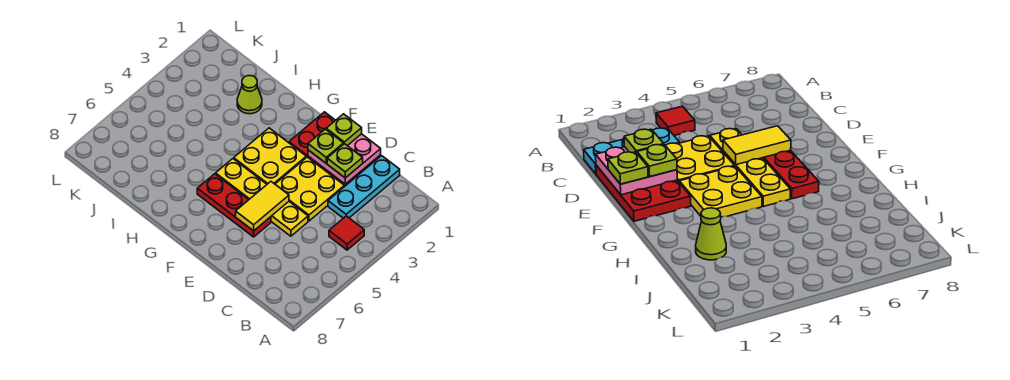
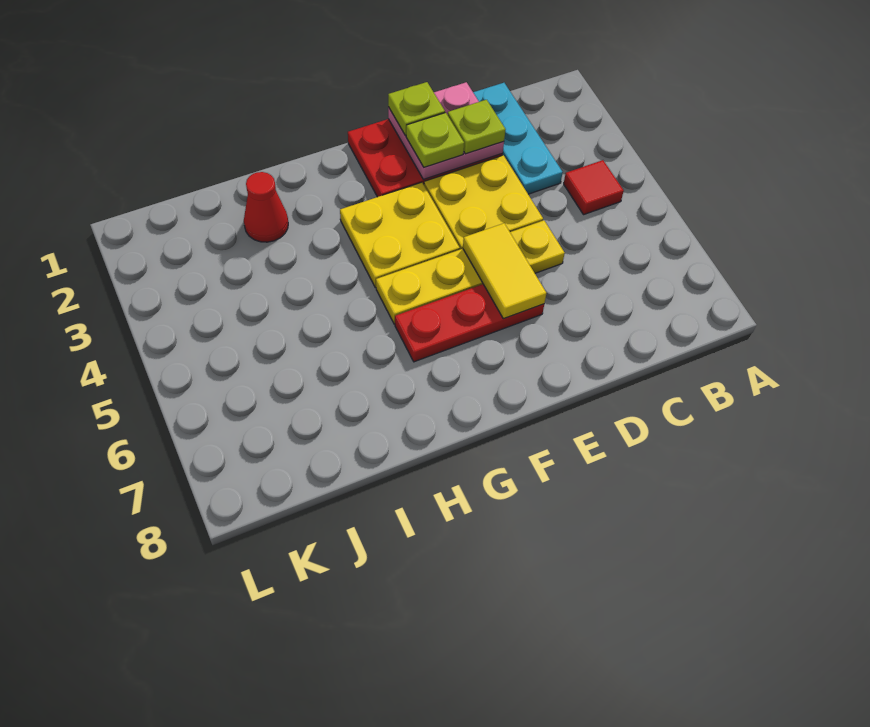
lime 1x1 cone [237,76,262,114] -> red 1x1 cone [244,172,288,242]

